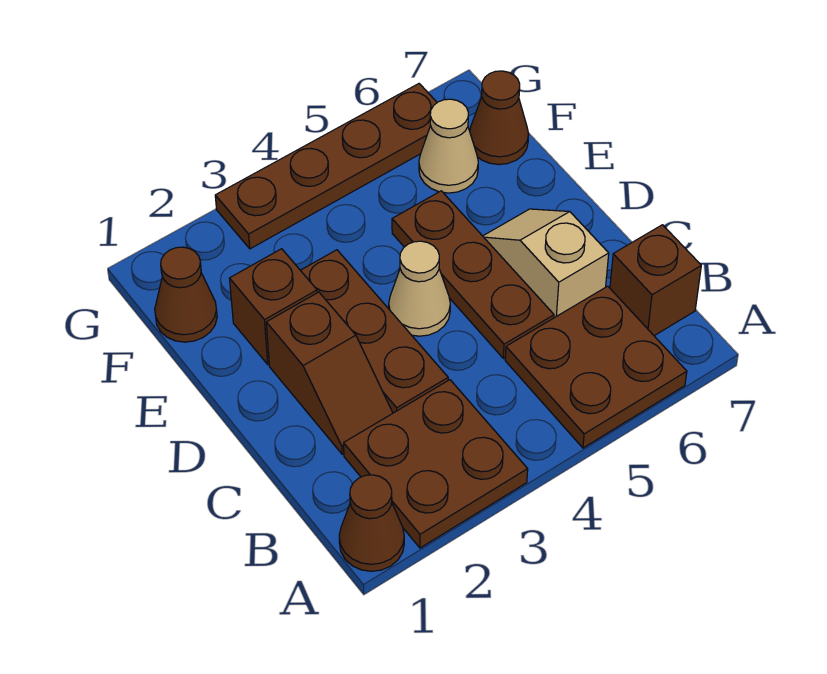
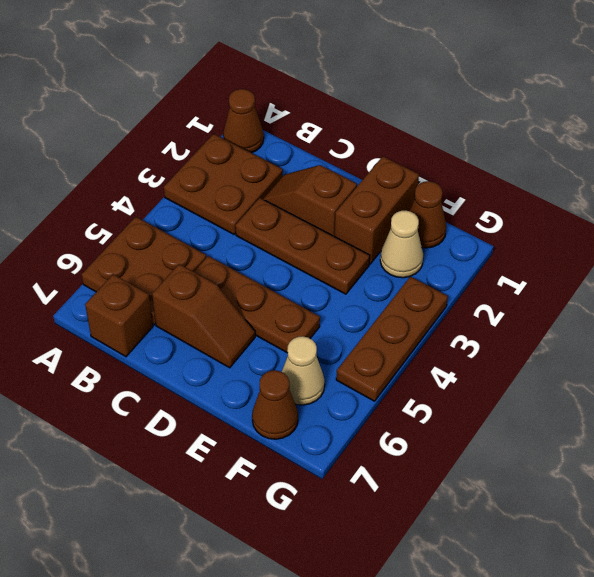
tan 1x2 slope [483,209,609,318] -> brown 1x2 slope [152,264,255,368]
tan 1x1 cone [389,241,450,336] -> tan 1x1 cone moved to [380,211,423,278]
brown 1x1 brick [229,249,317,364] -> brown 1x2 brick [335,156,419,264]
brown 1x4 plate [215,84,437,249] -> brown 1x3 plate [336,276,448,401]

